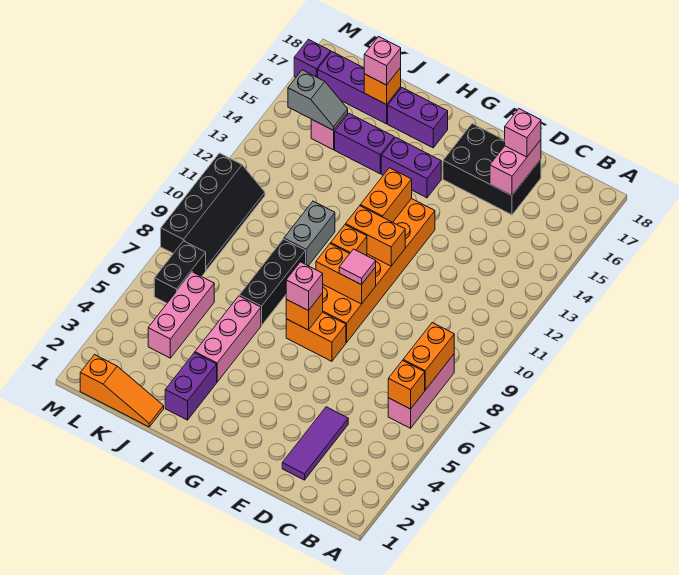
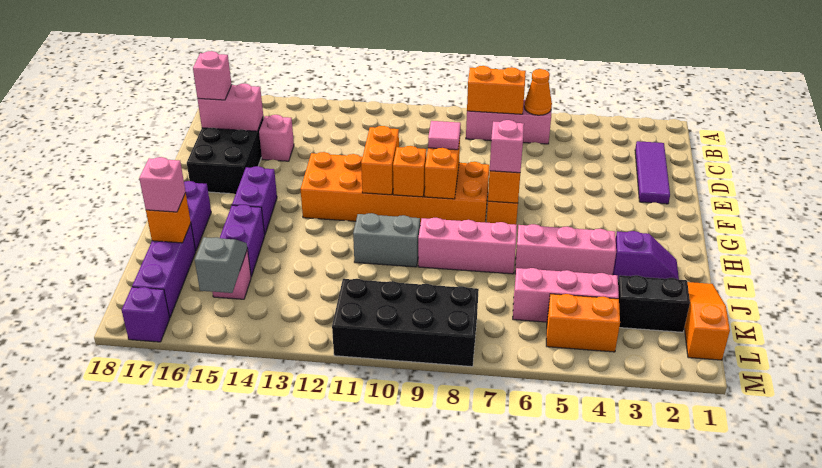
orange 1x1 brick [388,361,425,409] -> orange 1x1 cone [524,69,552,115]
purple 1x3 tile [282,407,348,480] -> purple 1x3 tile turned to [635,141,670,204]
none -> pink 1x1 brick [259,115,294,161]
orange 1x2 brick [360,168,412,222] -> orange 1x2 brick moved to [546,294,620,352]
purple 1x2 brick [165,353,217,420] -> purple 1x2 slope [613,231,679,280]
black 1x3 brick [239,239,306,325] -> pink 1x3 brick [418,218,517,274]
black 1x2 brick [154,241,206,303] -> black 1x2 brick moved to [618,275,690,332]
black 2x4 slope [161,153,265,270] -> black 2x4 brick [332,279,479,367]

